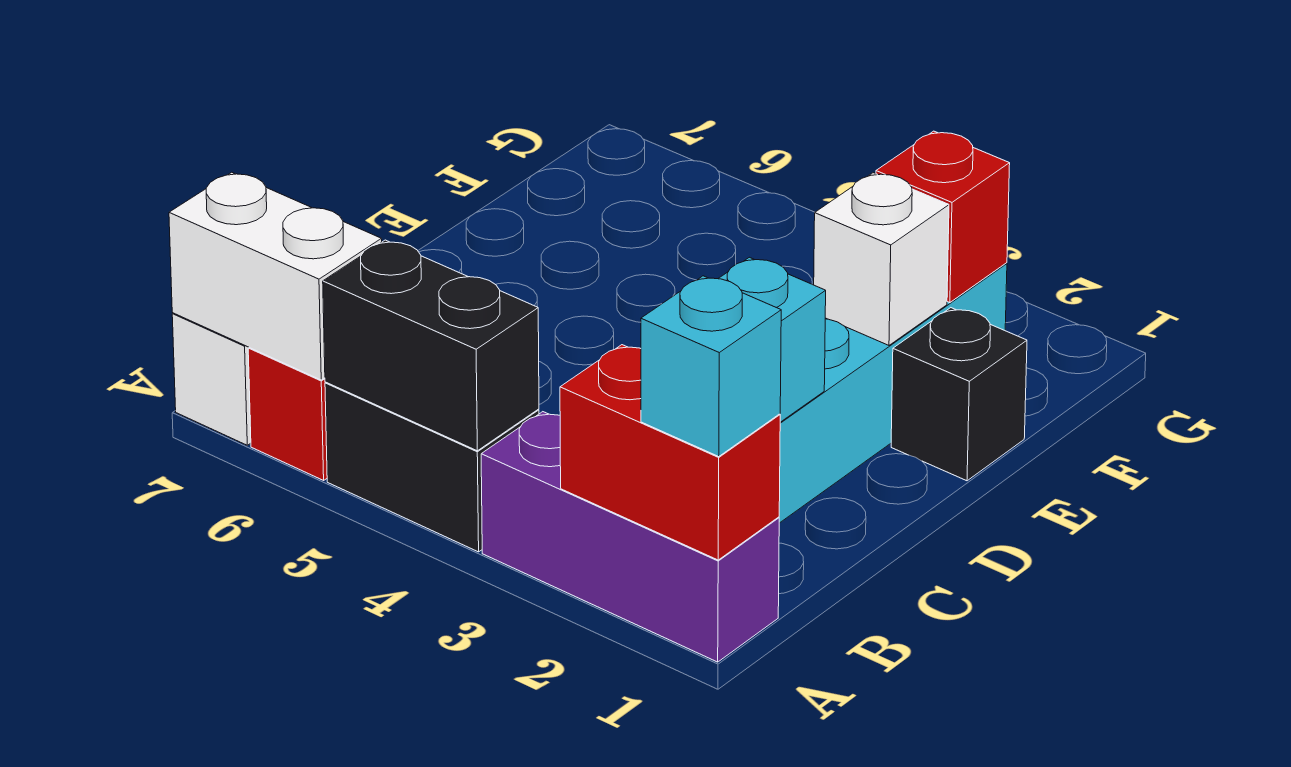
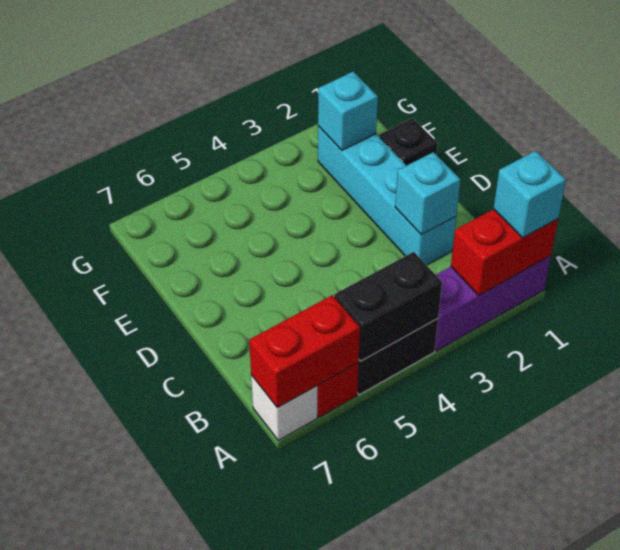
white 1x2 brick [169,172,382,380] -> red 1x2 brick [249,295,360,408]
white 1x1 brick [814,173,949,345] -> none
red 1x1 brick [876,131,1010,303] -> cyan 1x1 brick [318,71,378,150]

